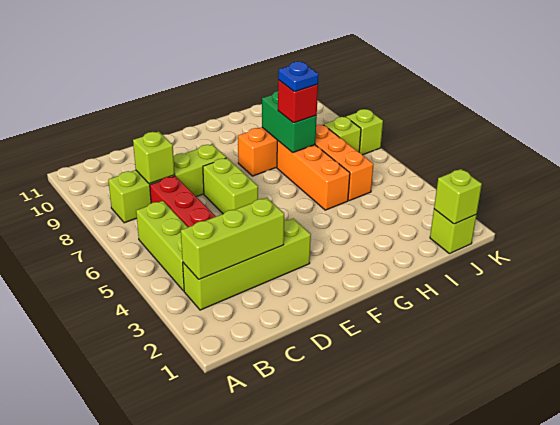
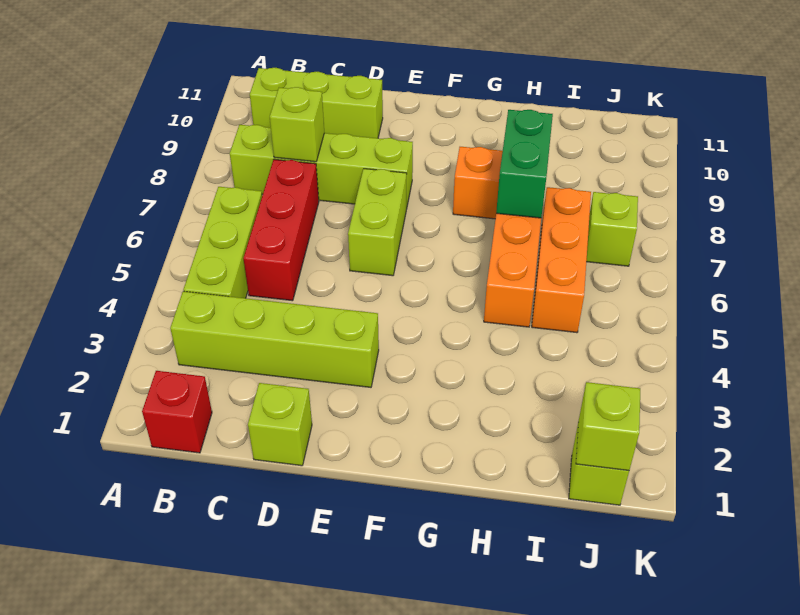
lime 1x3 brick [181,198,284,279] -> lime 1x3 brick moved to [250,68,383,138]
red 1x1 brick [278,80,318,123] -> red 1x1 brick moved to [142,371,212,453]
blue 1x1 plate [278,62,319,92] -> none
lime 1x1 brick [346,109,383,155] -> lime 1x1 brick moved to [248,383,312,466]

